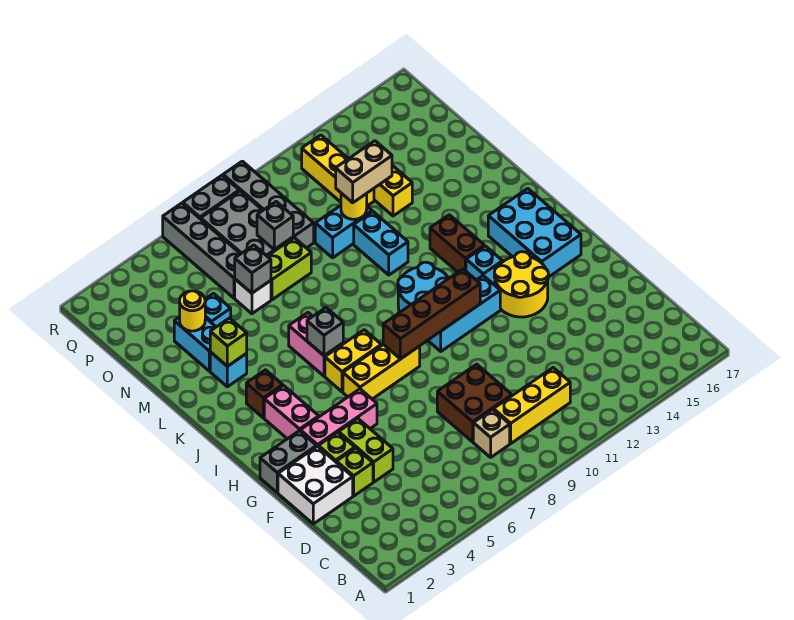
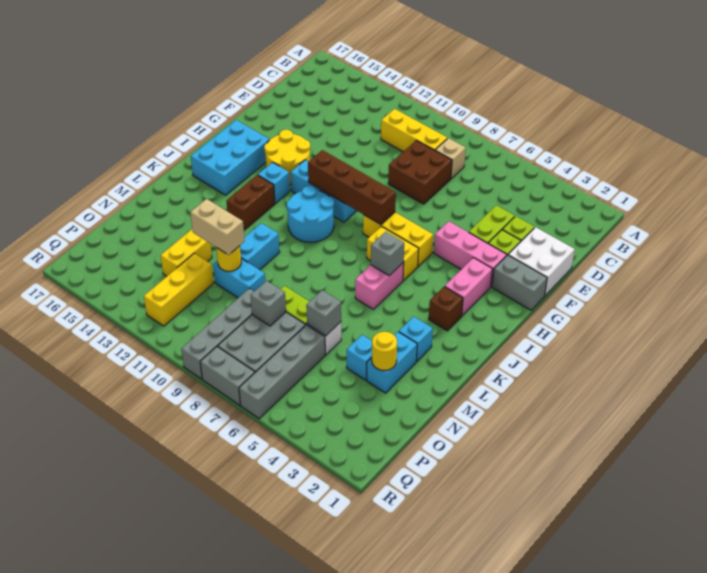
lime 1x1 brick [210,318,247,366] -> none

